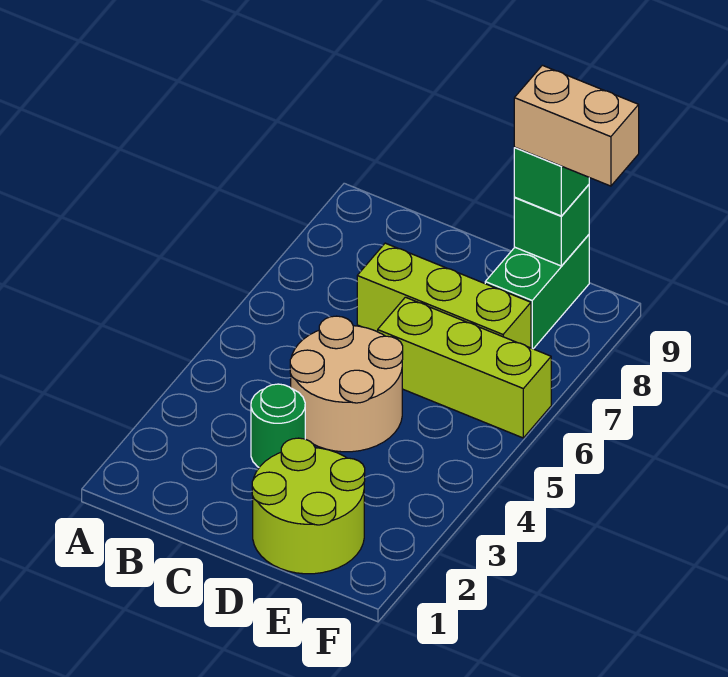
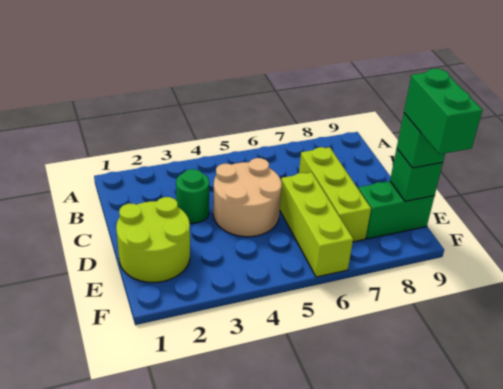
tan 1x2 brick [514,65,639,186] -> green 1x2 brick [404,69,482,154]

